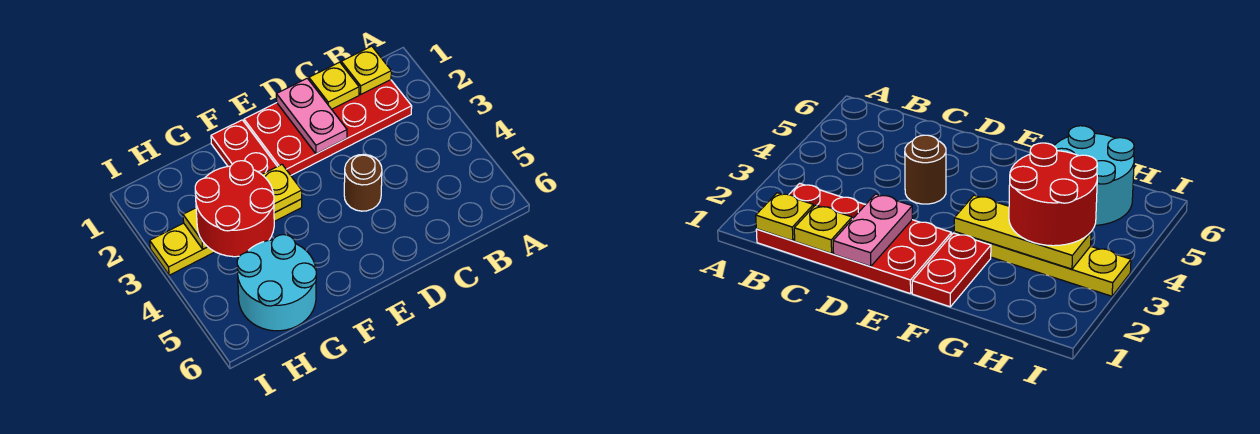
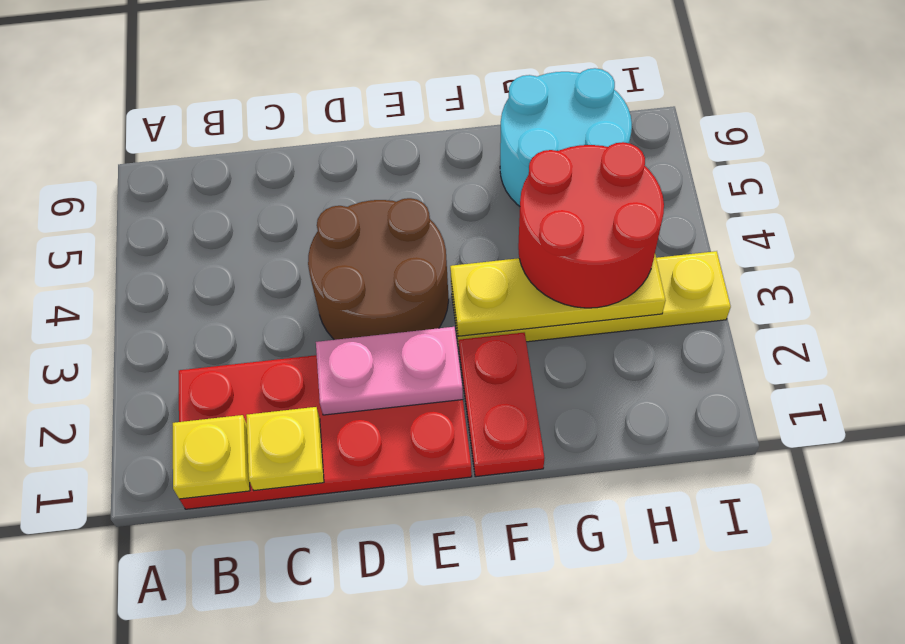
pink 1x2 plate [276,78,347,154] -> pink 1x2 plate turned to [316,327,463,415]
brown 1x1 round brick [344,154,382,211] -> brown 2x2 round brick [308,198,449,340]

